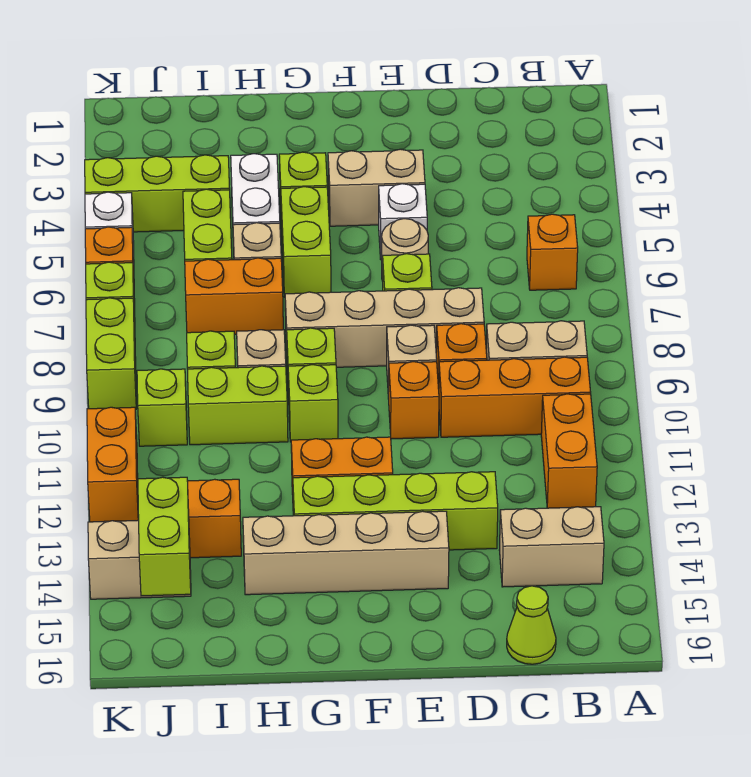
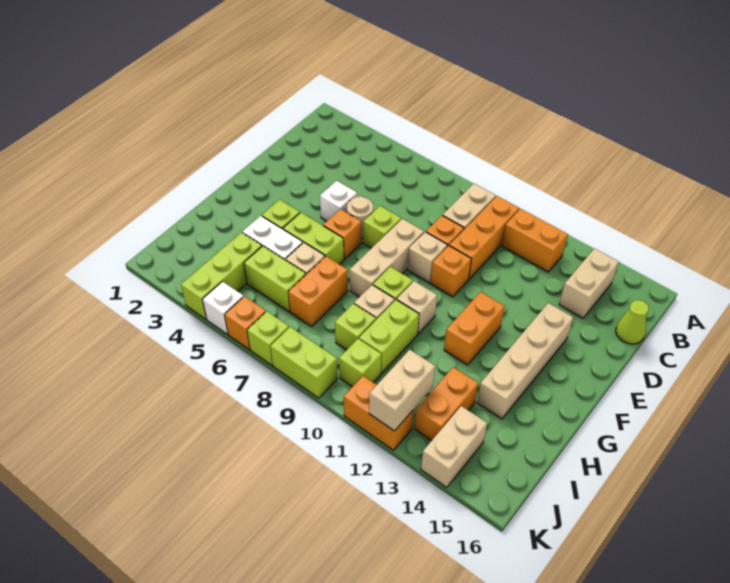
orange 1x1 brick [527,214,578,290] -> orange 1x1 brick moved to [323,209,361,259]
tan 1x4 brick [285,288,484,367] -> tan 1x3 brick [350,219,424,297]
lime 1x4 brick [293,472,498,550] -> none
tan 1x2 brick [328,149,425,226] -> tan 1x2 brick moved to [369,350,435,431]
lime 1x1 brick [288,365,338,442] -> tan 1x1 brick [397,281,437,334]
lime 1x2 brick [138,477,191,596] -> none

